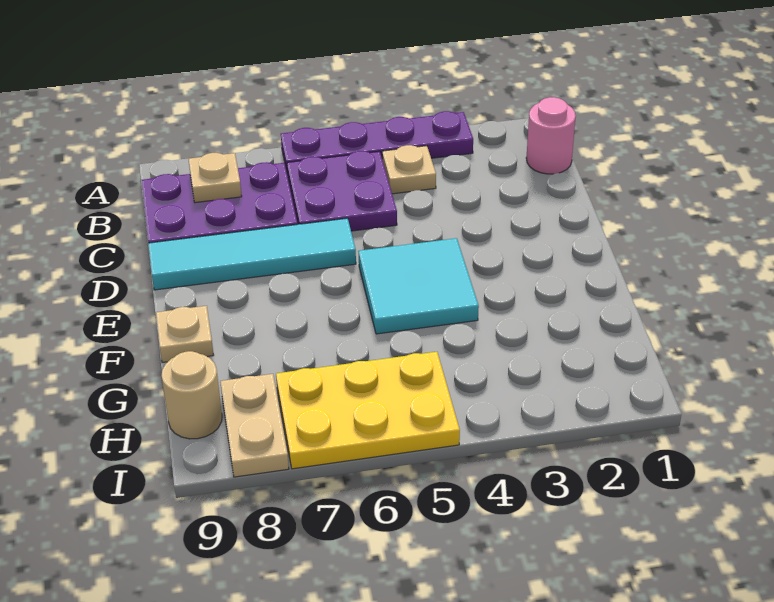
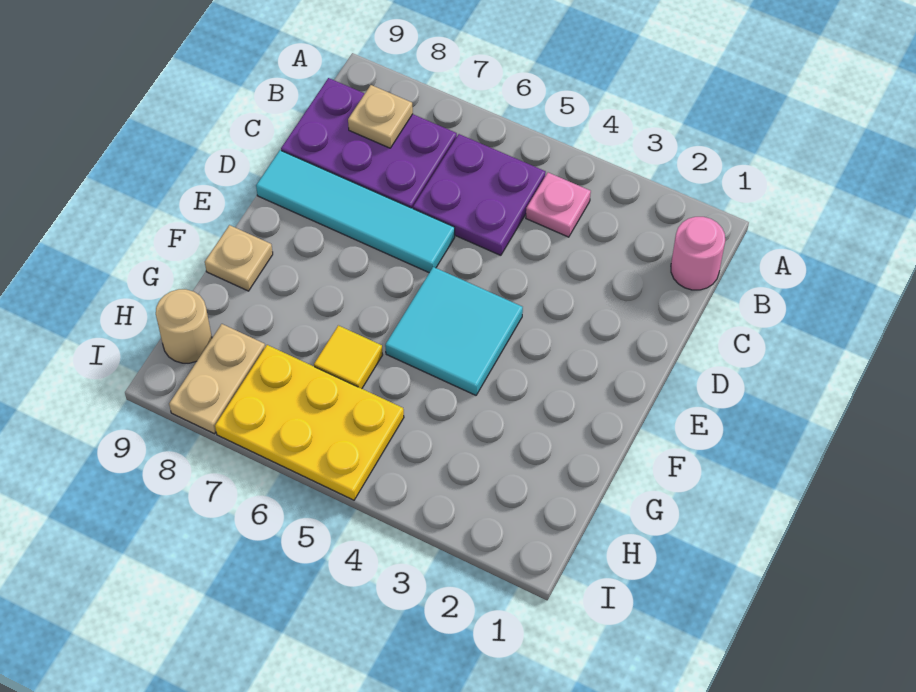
purple 1x4 plate [281,111,473,175] -> none
tan 1x1 plate [382,145,436,194] -> pink 1x1 plate [526,173,591,237]
none -> yellow 1x1 tile [314,325,383,389]

